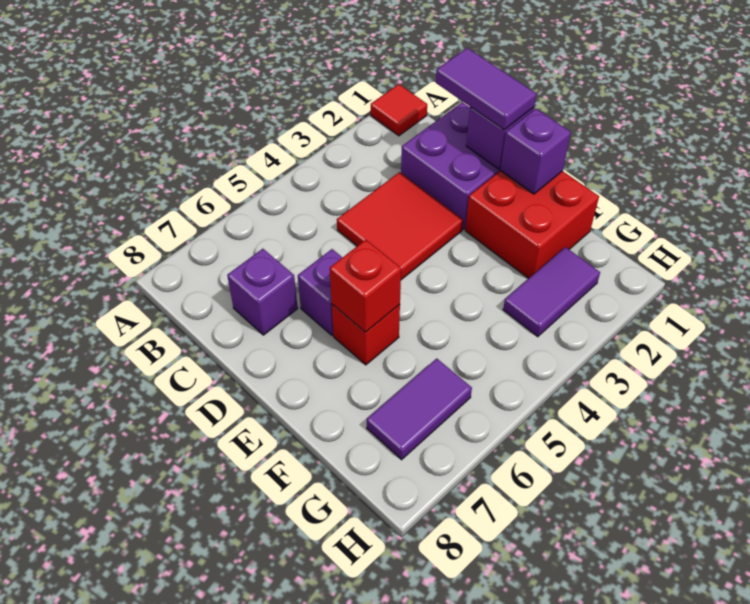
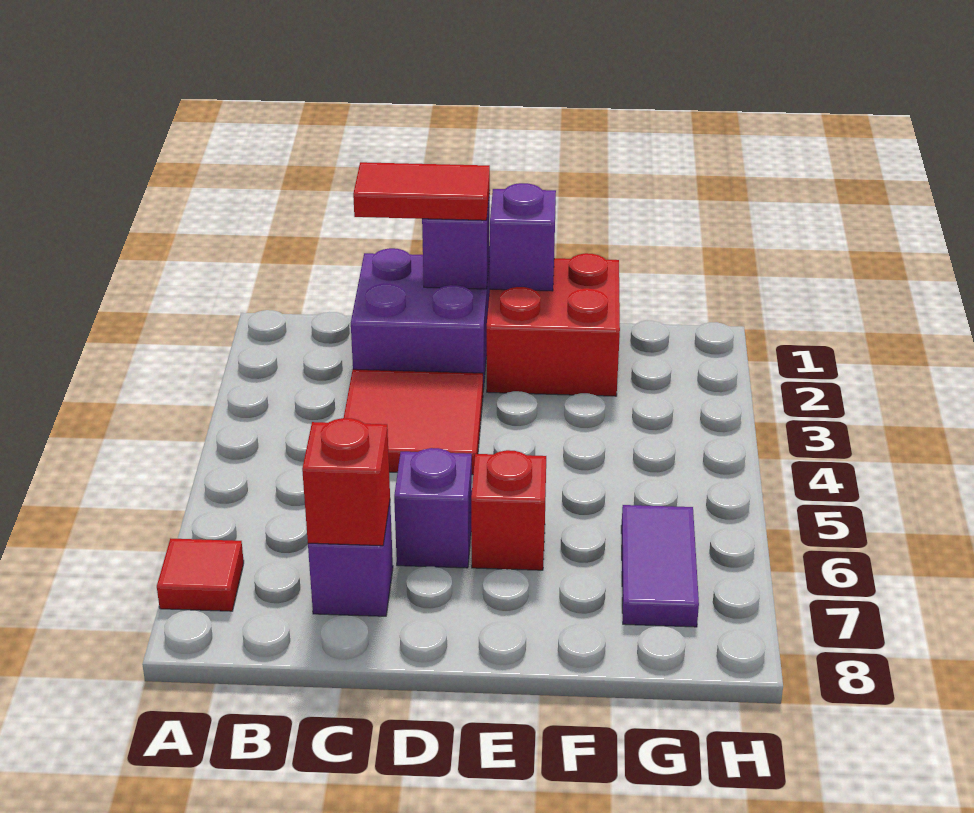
red 1x1 tile [371,84,427,136] -> red 1x1 tile moved to [157,538,244,611]
purple 1x2 tile [436,48,536,130] -> red 1x2 tile [353,162,490,220]
red 1x1 brick [330,240,401,332] -> red 1x1 brick moved to [302,418,390,546]
purple 1x2 tile [503,247,600,337] -> none

